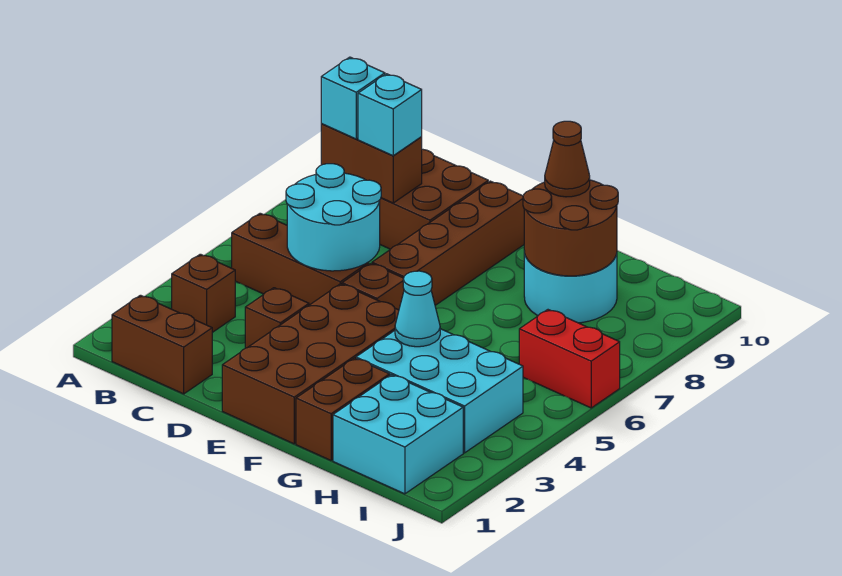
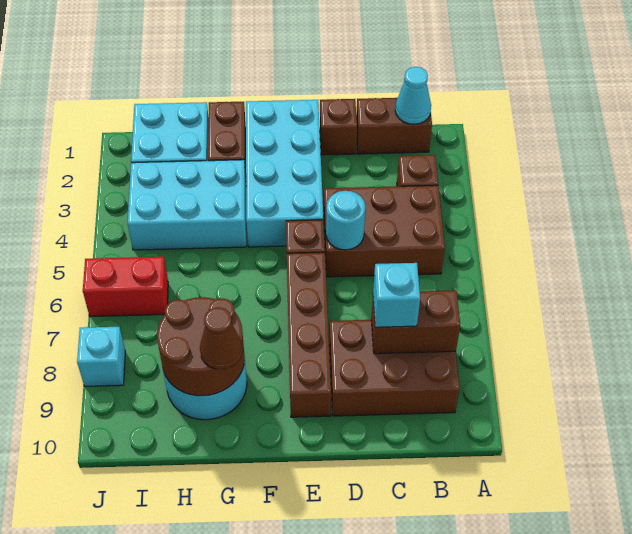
brown 1x3 brick [232,213,369,305] -> brown 2x3 brick [324,185,445,277]
cyan 1x1 brick [321,57,385,139] -> cyan 1x1 brick moved to [77,327,125,386]
cyan 2x2 round brick [286,164,381,271] -> cyan 1x1 round brick [326,191,365,250]
brown 1x1 brick [245,288,309,348] -> brown 1x1 brick moved to [320,99,357,155]
brown 2x4 brick [222,284,399,444] -> cyan 2x4 brick [246,100,323,247]
cyan 1x1 cone [395,271,440,347] -> cyan 1x1 cone moved to [395,67,431,124]

